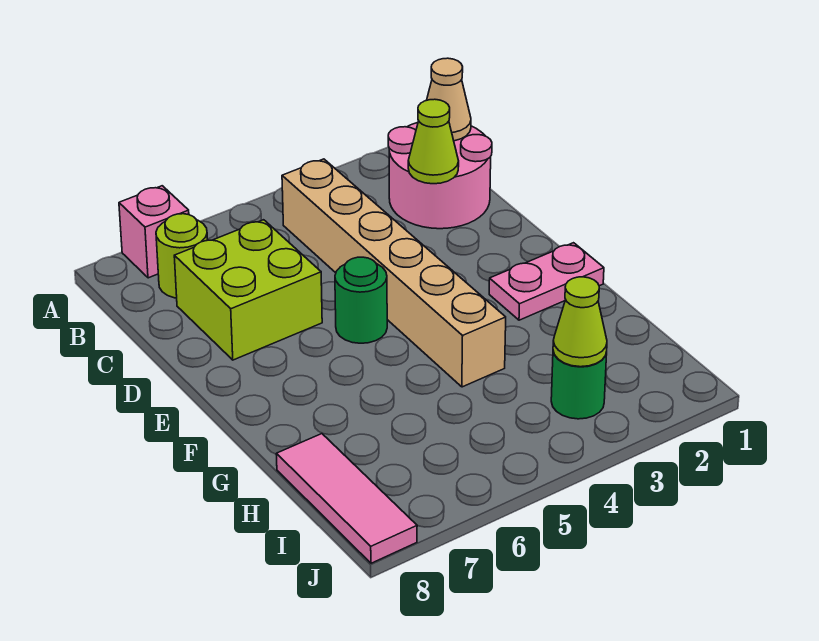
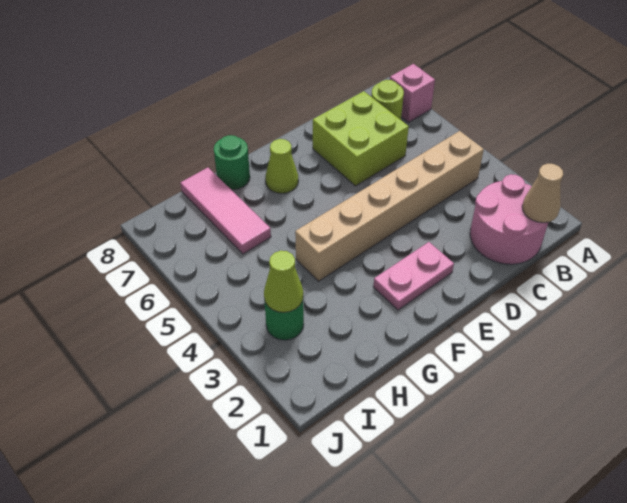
lime 1x1 cone [408,99,459,184] -> lime 1x1 cone moved to [265,139,299,193]
green 1x1 round brick [335,257,387,343] -> green 1x1 round brick moved to [214,135,250,190]
pink 1x2 plate [489,243,604,320] -> pink 1x2 plate turned to [373,242,454,310]
pink 1x3 tile [276,434,417,563] -> pink 1x3 tile turned to [180,168,271,254]

